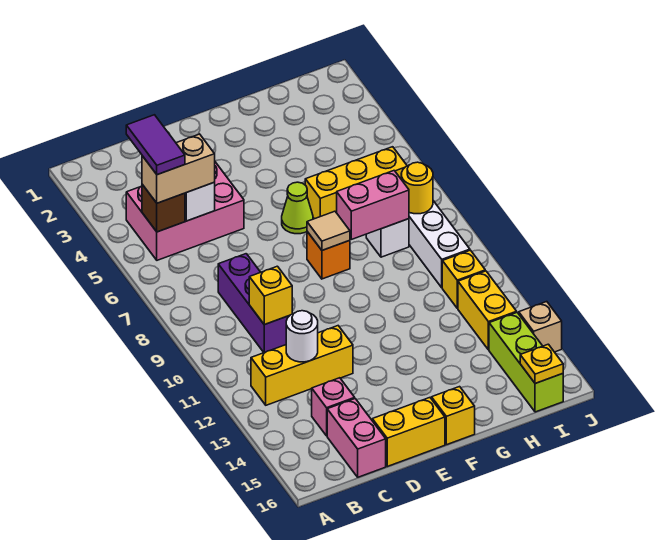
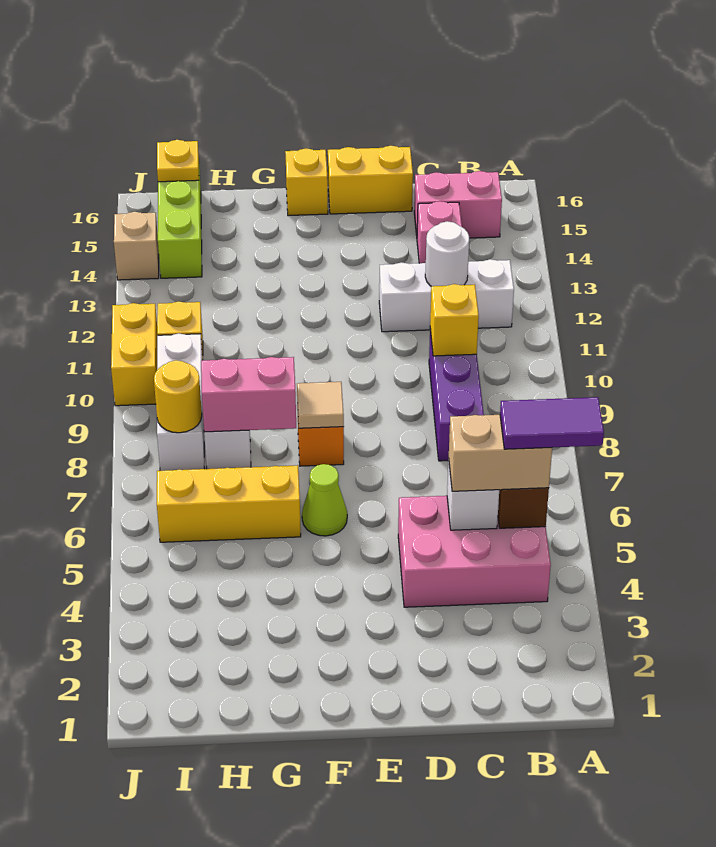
purple 1x2 tile [126,115,185,175] -> purple 1x2 tile turned to [500,397,604,449]
yellow 1x3 brick [251,326,353,405] -> white 1x3 brick [379,259,514,332]
pink 1x2 brick [327,399,386,477] -> pink 1x2 brick turned to [414,171,502,238]
yellow 1x2 brick [458,271,517,350] -> yellow 1x2 brick moved to [111,303,157,406]

